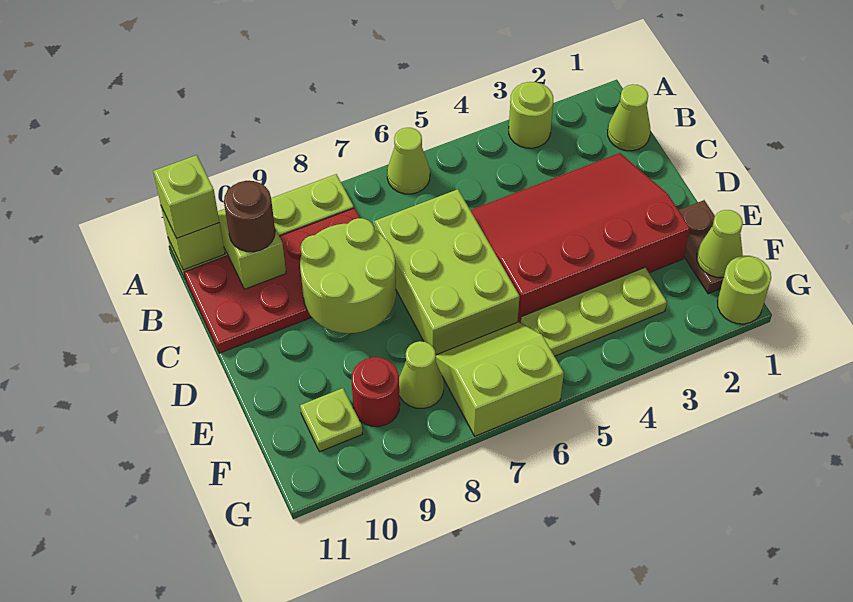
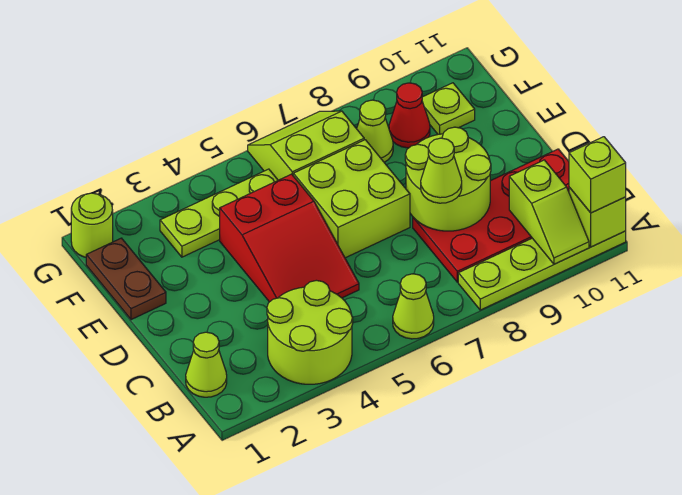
lime 1x1 round brick [509,82,553,148] -> lime 2x2 round brick [267,280,353,384]
brown 1x1 round brick [224,181,275,252] -> none
red 3x4 slope [470,153,690,322] -> red 2x3 slope [220,174,359,302]
lime 2x3 brick [374,189,520,355] -> lime 2x2 brick [293,140,410,258]
lime 1x1 cone [697,210,743,278] -> lime 1x1 cone moved to [421,138,462,203]
lime 2x2 slope [436,322,564,436] -> lime 2x2 slope turned to [248,111,364,180]
red 1x1 round brick [351,357,400,427] -> red 1x1 cone [389,83,430,148]

